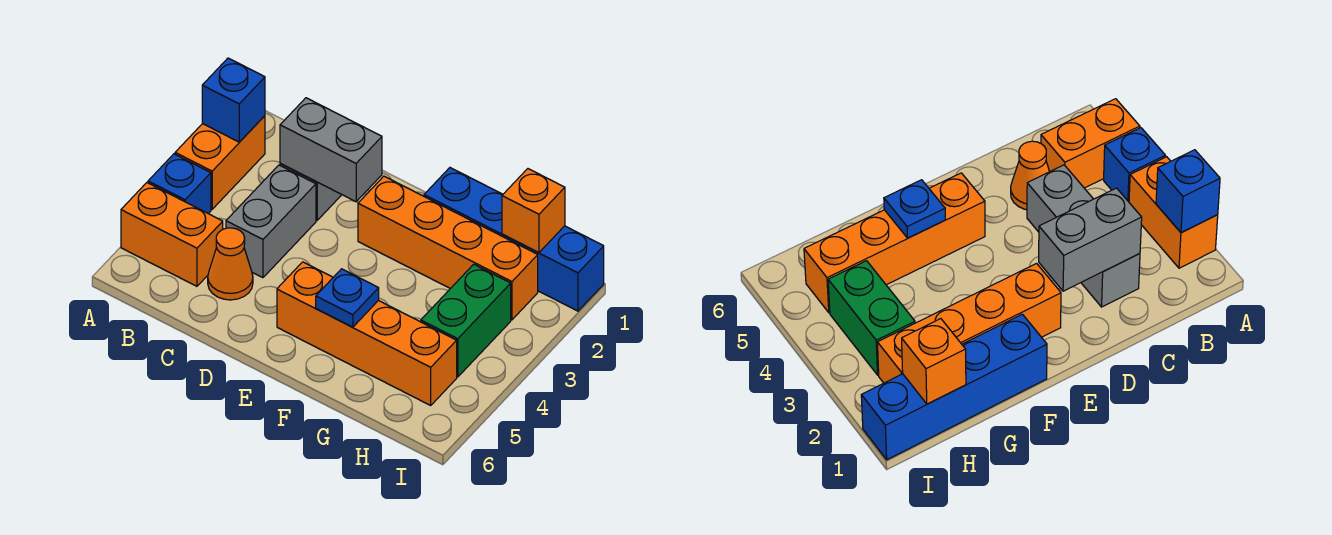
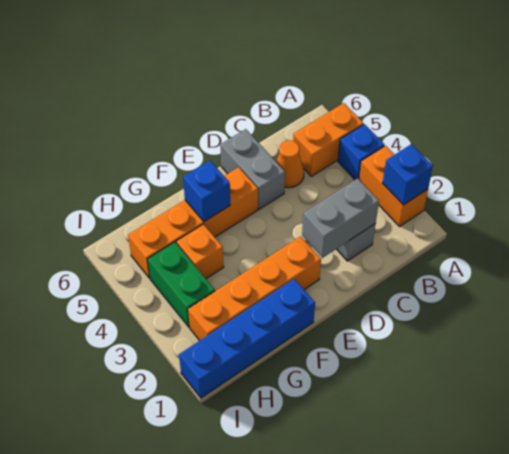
grey 1x2 brick [226,165,316,278] -> grey 1x2 brick moved to [220,129,285,209]
blue 1x1 plate [316,269,379,327] -> blue 1x1 brick [183,161,230,222]
orange 1x1 brick [502,169,565,252] -> orange 1x1 brick moved to [176,224,224,279]

